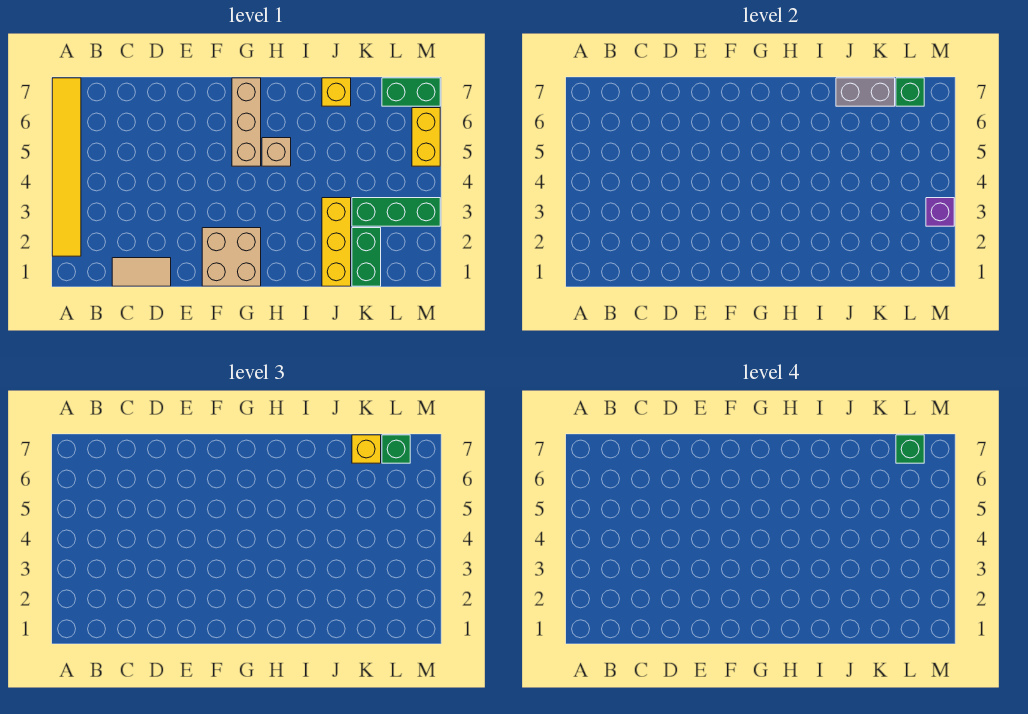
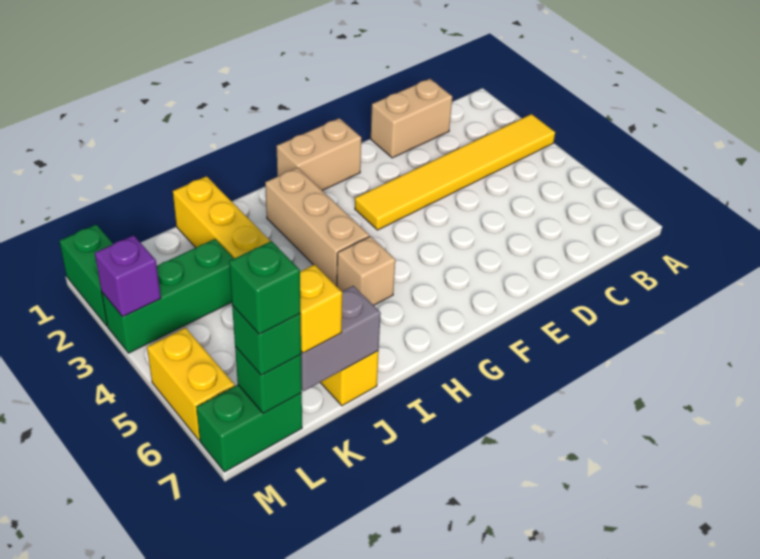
yellow 1x6 tile [52,78,81,256] -> yellow 1x6 tile turned to [355,114,555,230]
tan 1x2 tile [112,258,171,286] -> tan 1x2 brick [371,79,452,158]
tan 2x2 brick [202,228,261,286] -> tan 1x2 brick [277,118,361,191]
tan 1x3 brick [232,78,261,166] -> tan 1x3 brick moved to [265,168,369,286]
green 1x2 brick [352,228,381,286] -> green 1x2 brick moved to [60,224,113,326]

